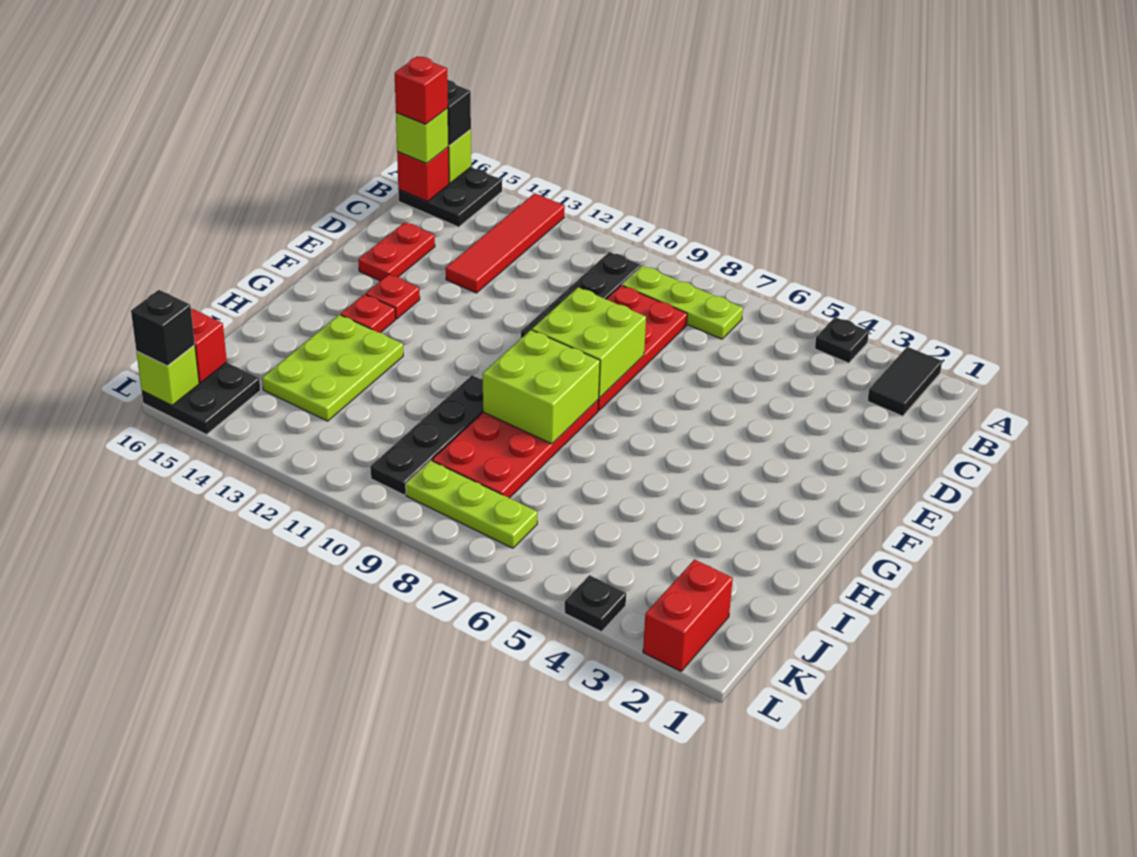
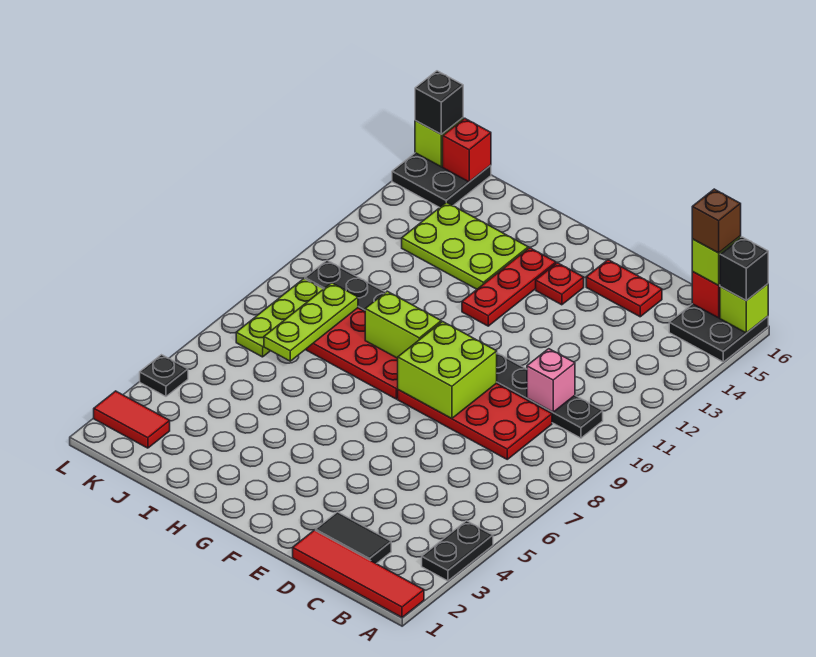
black 1x2 tile [867,347,942,416] -> black 1x2 tile moved to [316,512,391,564]
black 1x1 plate [815,317,869,363] -> black 1x2 plate [422,521,493,581]
red 1x4 tile [446,193,565,293] -> red 1x4 tile moved to [293,530,424,617]
lime 1x3 plate [622,266,743,339] -> lime 1x3 plate moved to [264,283,358,361]
red 1x1 brick [395,56,448,124] -> brown 1x1 brick [692,189,741,253]
none -> pink 1x1 brick [527,349,575,412]
lime 2x2 brick [483,330,600,444] -> lime 1x2 brick [365,291,441,358]
red 1x1 plate [341,294,395,333] -> red 1x3 plate [462,248,556,326]
red 1x2 brick [643,560,733,671] -> red 1x2 tile [94,391,170,448]

